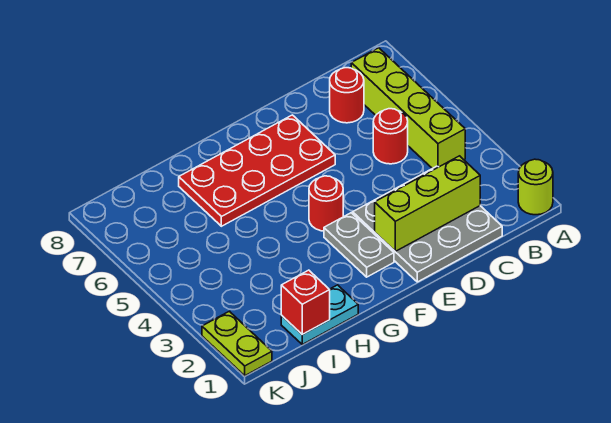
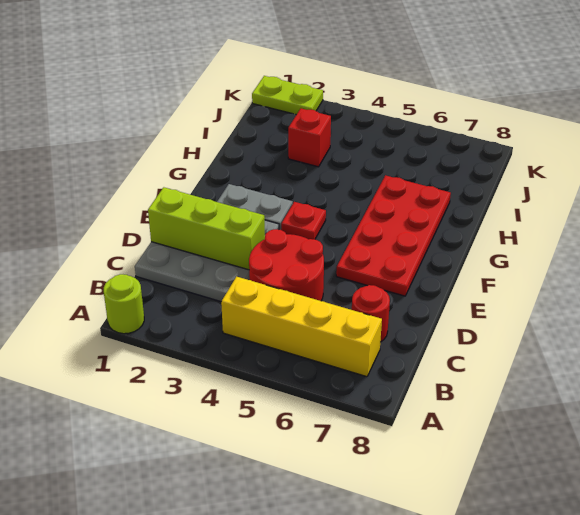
lime 1x4 brick [351,48,465,168] -> yellow 1x4 brick [221,277,382,377]
lime 1x3 brick [375,156,480,251] -> lime 1x3 brick turned to [148,187,265,270]
red 1x1 round brick [373,109,408,164] -> red 2x2 round brick [249,229,324,301]
red 1x1 round brick [309,176,343,231] -> red 1x1 plate [281,202,326,239]
cyan 1x2 plate [281,285,358,344] -> none
red 1x1 brick [281,270,330,334] -> red 1x1 brick moved to [288,108,331,167]

